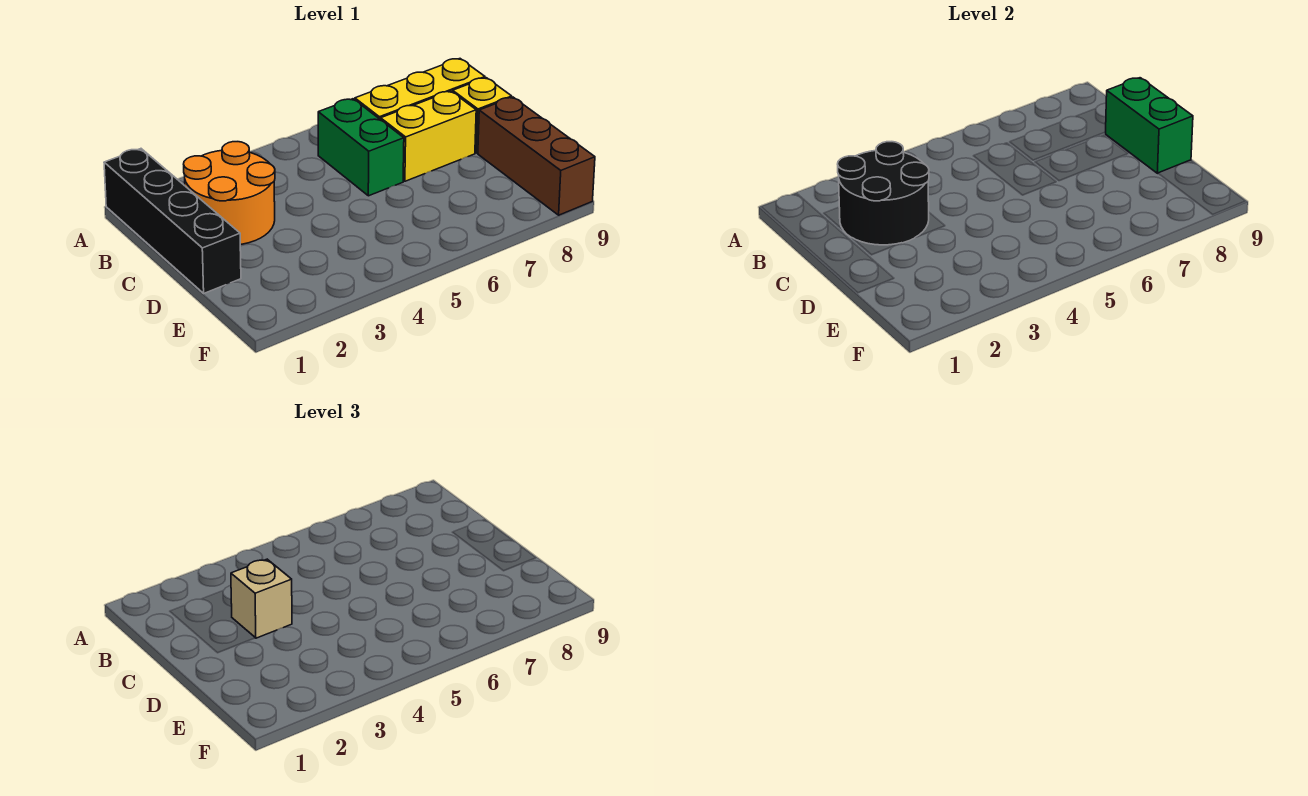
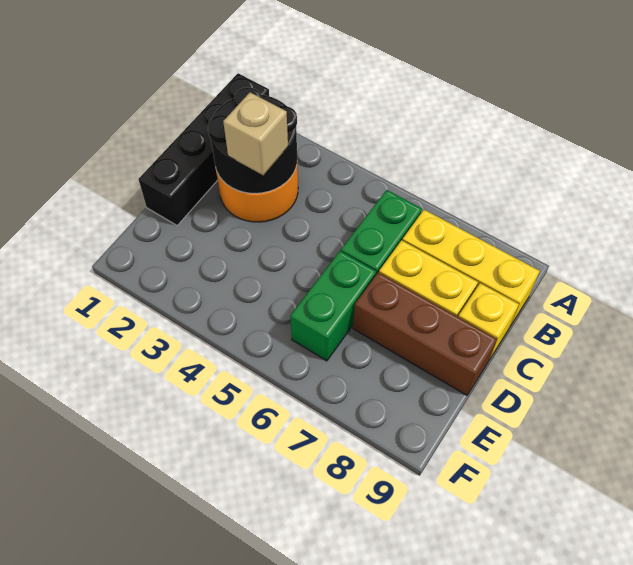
green 1x2 brick [1106,78,1193,173] -> green 1x2 brick moved to [290,251,376,361]
brown 1x3 brick [478,97,595,215] -> brown 1x3 brick turned to [353,272,497,395]

